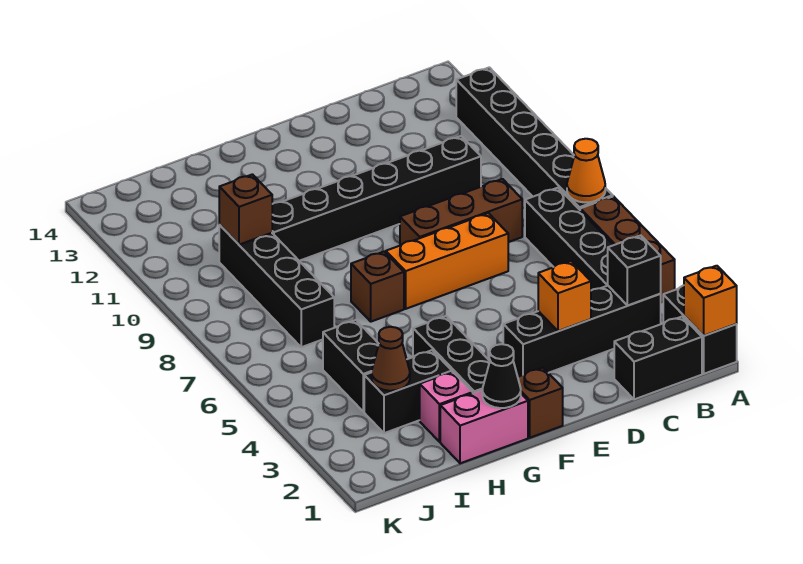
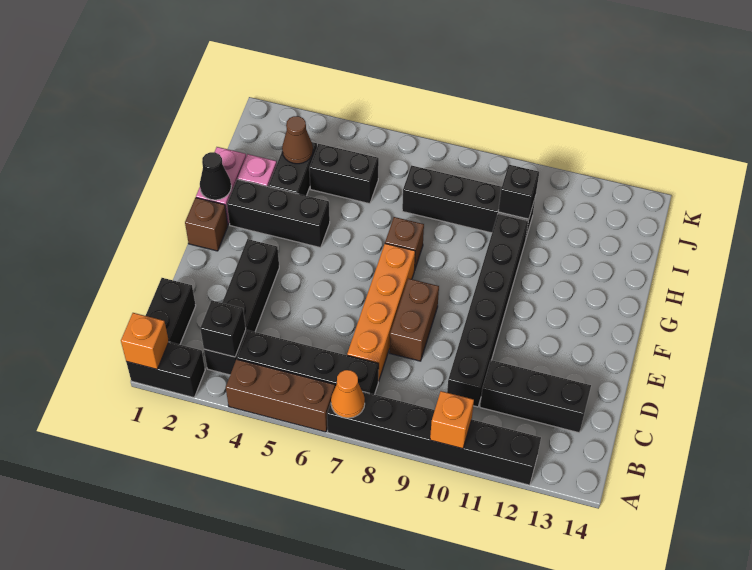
brown 1x3 brick [400,179,522,245] -> brown 1x2 brick [390,279,439,361]
none -> black 1x3 brick [480,360,591,433]
orange 1x1 brick [538,261,591,331] -> orange 1x1 brick moved to [430,391,474,449]
orange 1x3 brick [386,213,508,309] -> orange 1x4 brick [347,244,415,381]
brown 1x1 brick [219,174,272,245] -> black 1x1 brick [498,165,539,219]

